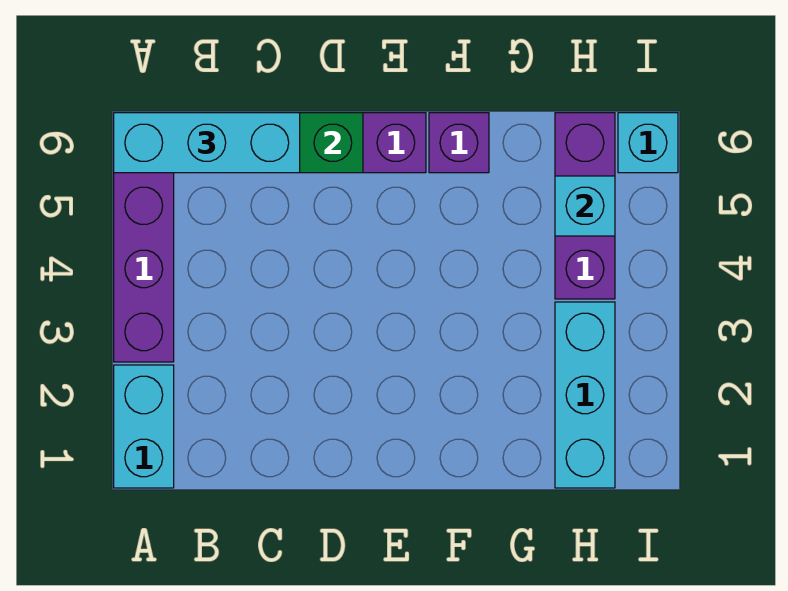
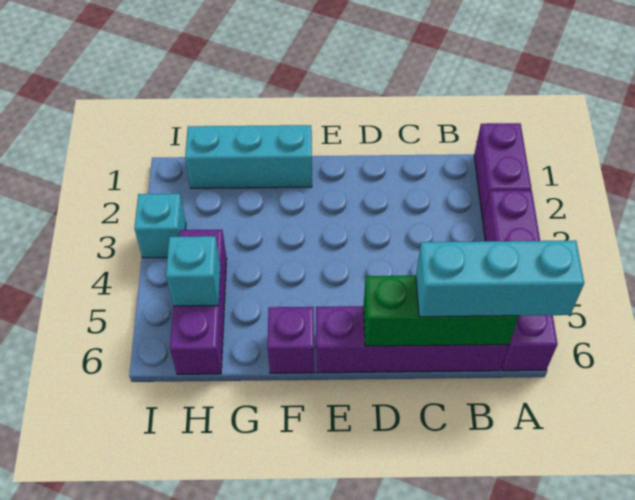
cyan 1x2 brick [114,365,174,488] -> purple 1x2 brick [474,123,531,219]
cyan 1x3 brick [555,302,615,488] -> cyan 1x3 brick turned to [185,125,312,188]
cyan 1x1 brick [618,113,678,173] -> cyan 1x1 brick moved to [134,194,186,258]

